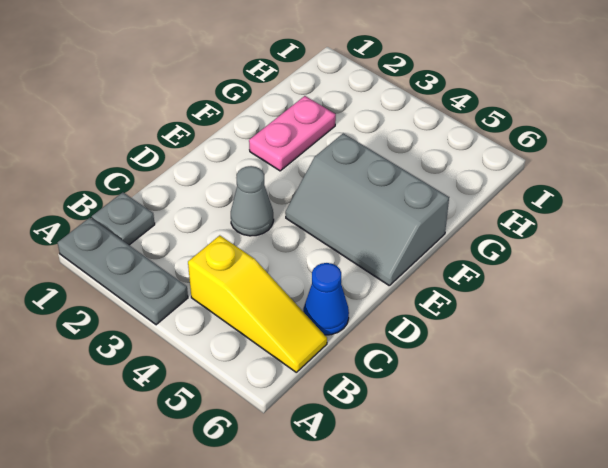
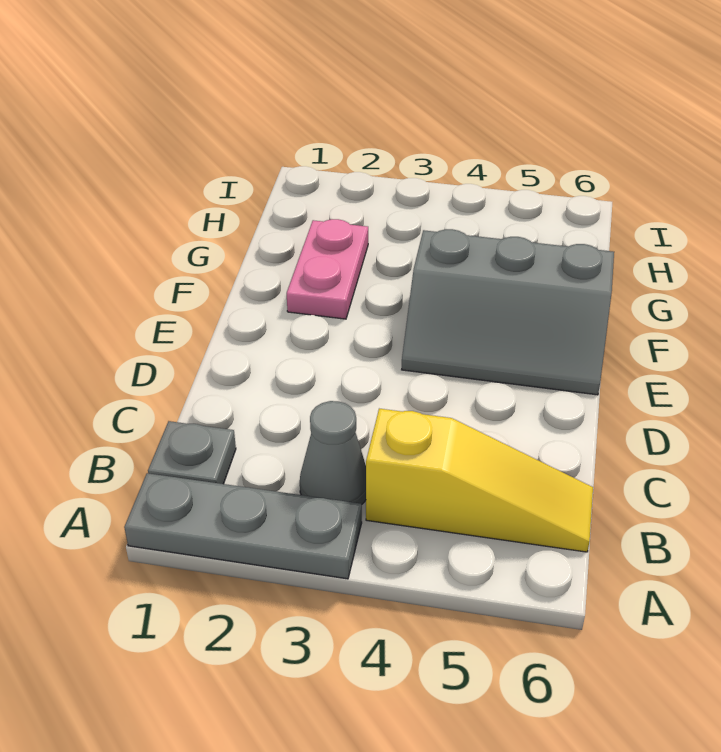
blue 1x1 cone [303,263,349,335] -> none
grey 1x1 cone [231,166,274,236] -> grey 1x1 cone moved to [300,401,366,504]

